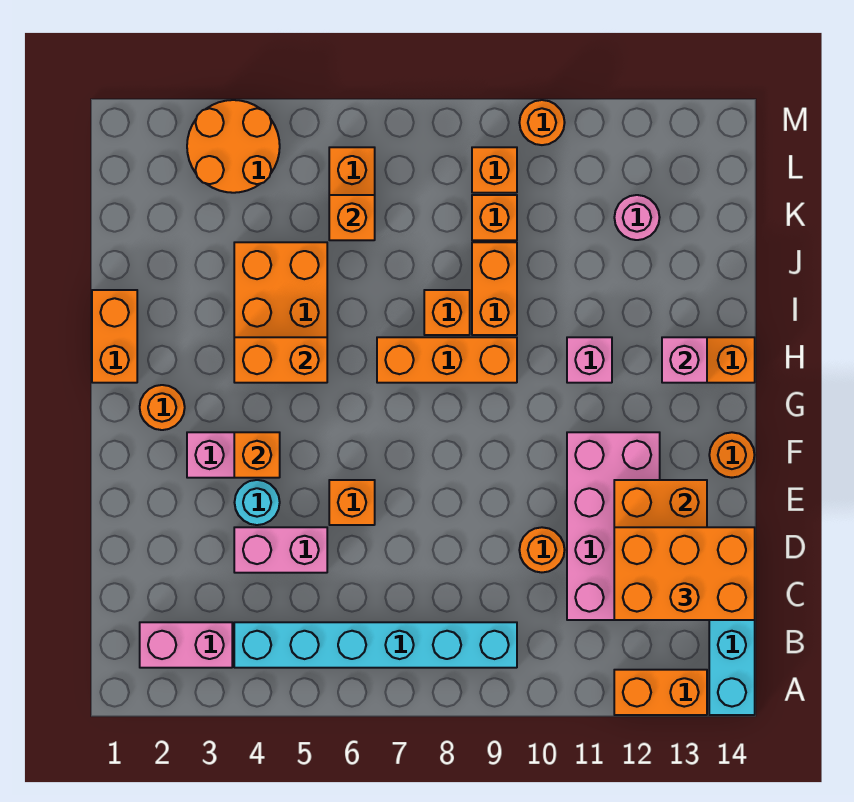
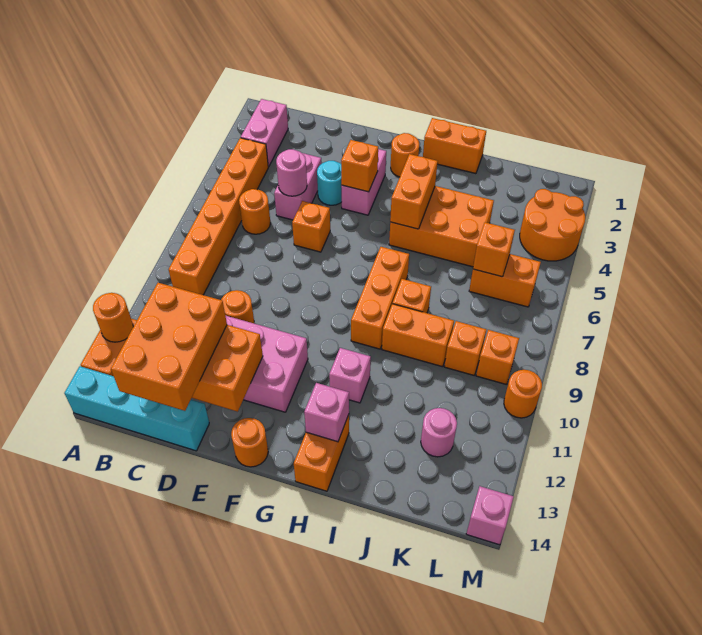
none -> orange 1x1 round brick [93,293,133,342]
cyan 1x6 brick [234,622,517,668] -> orange 1x6 brick [169,138,268,295]
none -> orange 1x1 round brick [239,189,271,234]
none -> pink 1x1 round brick [276,149,307,196]
none -> pink 1x1 brick [466,486,514,545]

